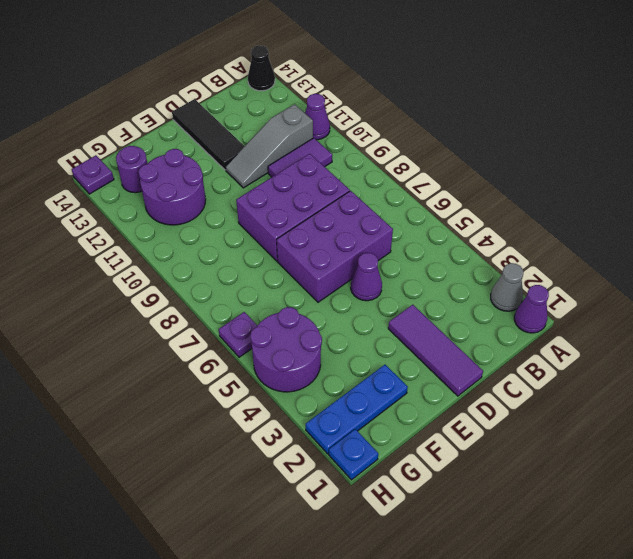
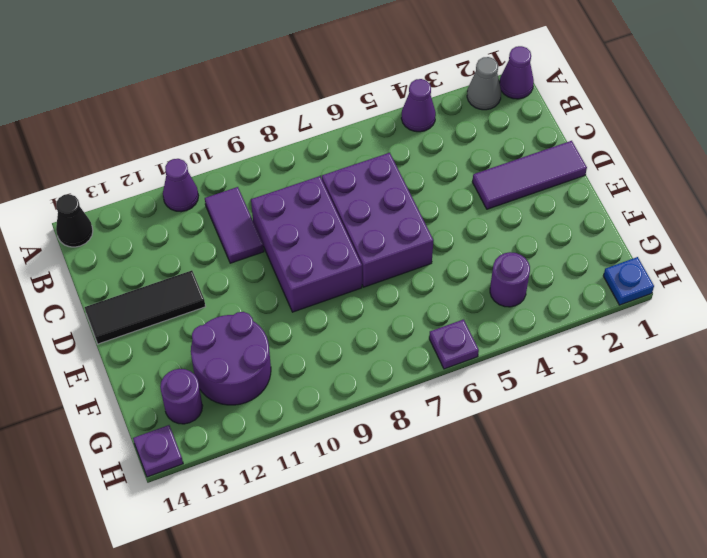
grey 1x3 slope [225,104,313,188] -> none
purple 1x1 cone [351,253,382,301] -> purple 1x1 cone moved to [401,79,436,132]
blue 1x3 plate [306,365,408,454] -> none
purple 2x2 round brick [250,307,322,392] -> purple 1x1 round brick [490,252,530,307]

